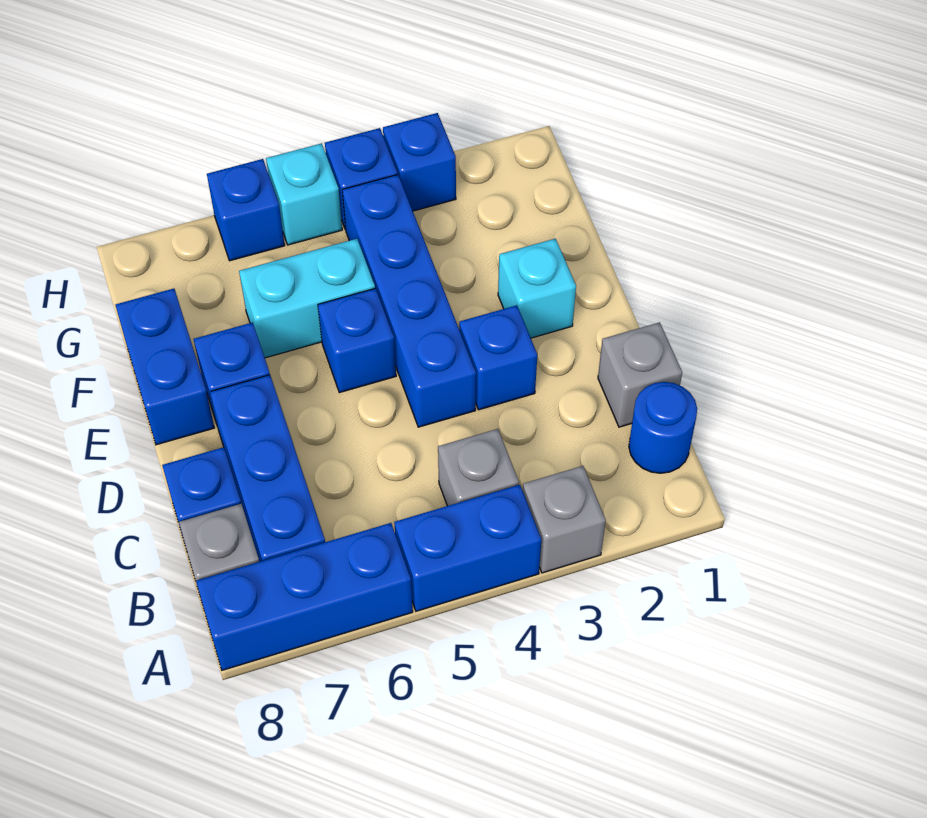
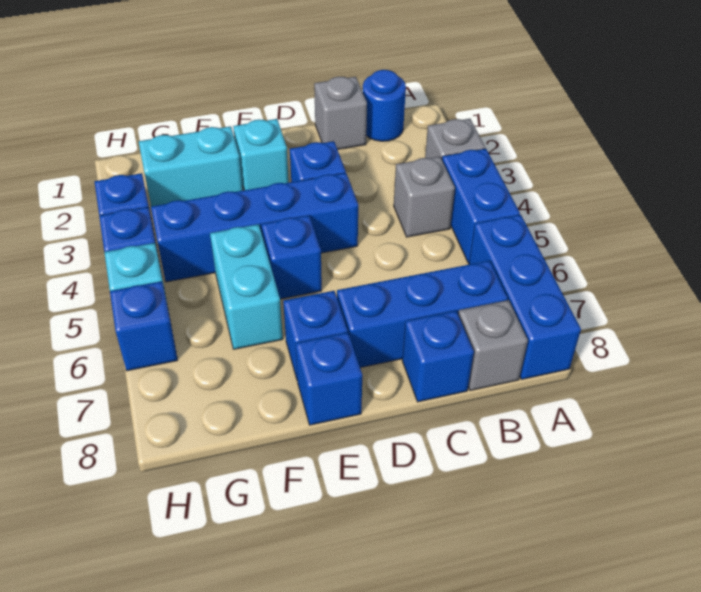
blue 1x2 brick [116,289,214,445] -> blue 1x1 brick [295,332,362,425]
none -> cyan 1x2 brick [139,126,243,206]

